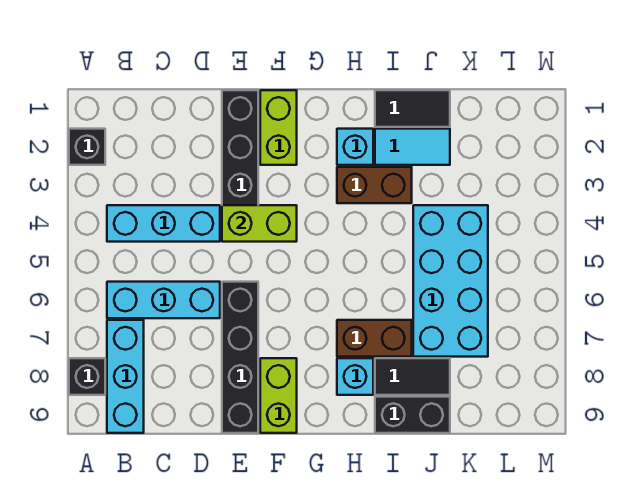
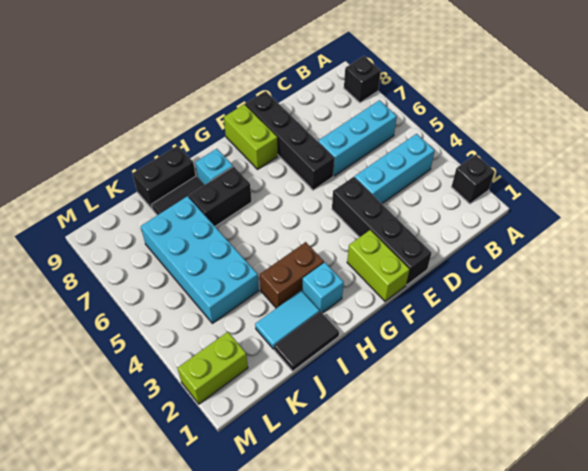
cyan 1x3 brick [107,320,144,433] -> none
lime 1x2 brick [222,205,297,242] -> lime 1x2 brick moved to [178,332,248,404]
brown 1x2 brick [337,320,412,357] -> black 1x2 brick [189,166,252,226]

